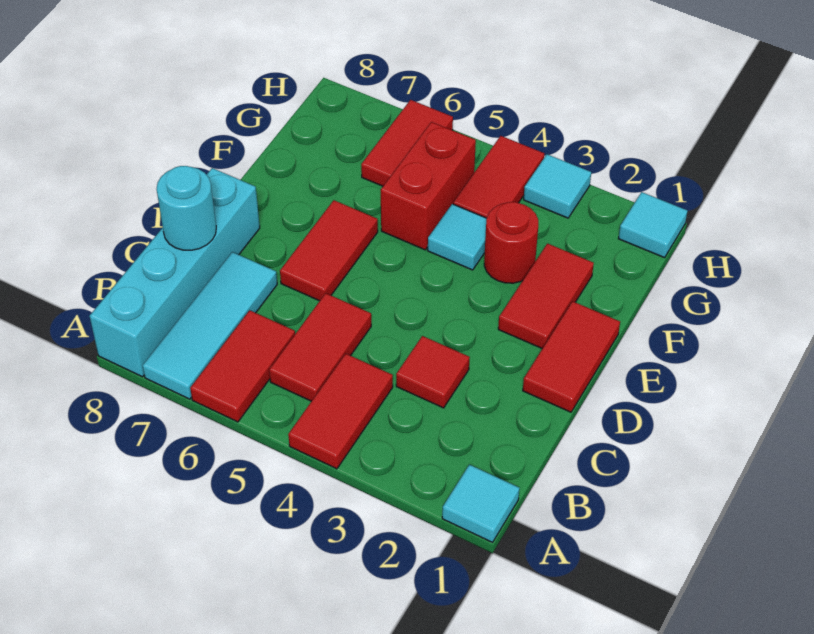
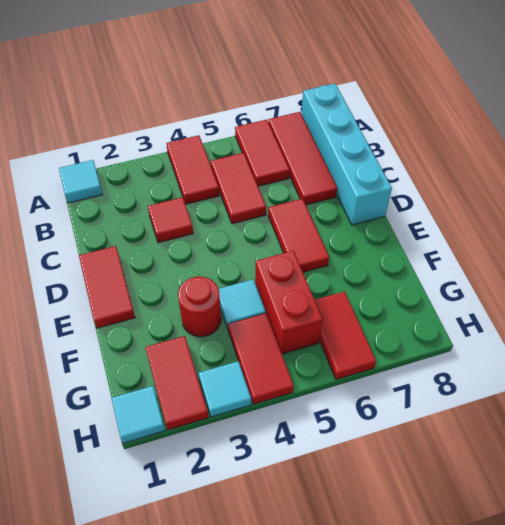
cyan 1x3 tile [143,252,277,399] -> red 1x3 tile [269,112,338,205]
cyan 1x1 round brick [157,166,216,250] -> none
red 1x2 tile [498,244,594,349] -> red 1x2 tile moved to [145,336,209,430]

